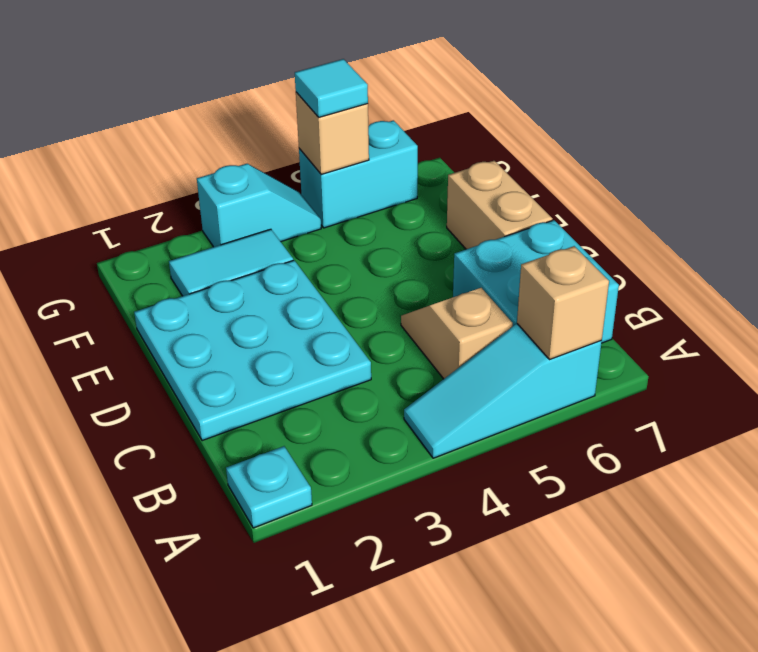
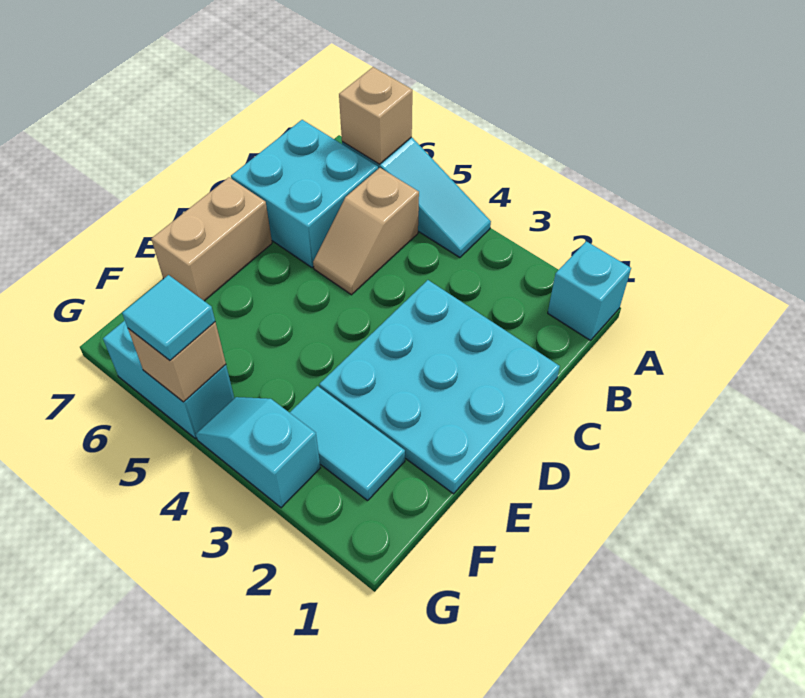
cyan 1x1 plate [226,446,312,528] -> cyan 1x1 brick [548,241,631,340]

